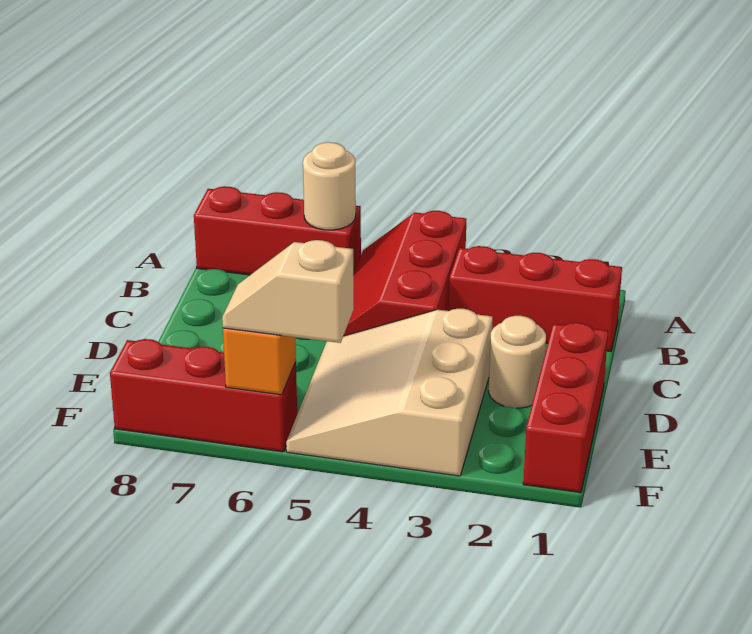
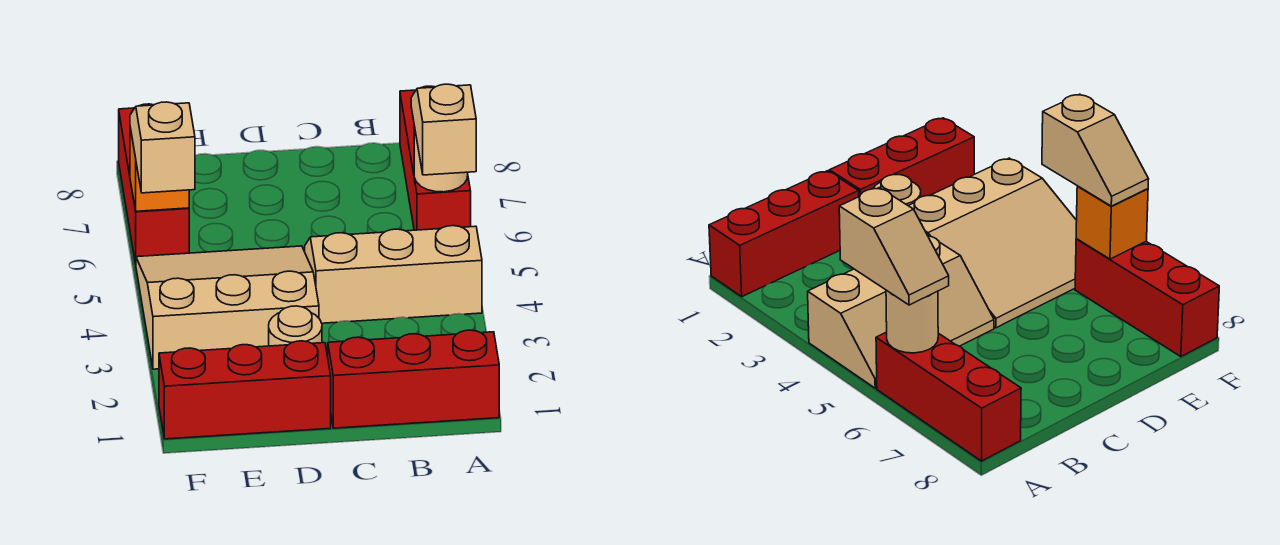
red 2x3 slope [344,211,466,336] -> tan 2x3 slope [305,226,482,323]
none -> tan 1x2 slope [411,84,476,175]
red 1x3 brick [449,246,622,351] -> red 1x3 brick turned to [328,330,499,428]

